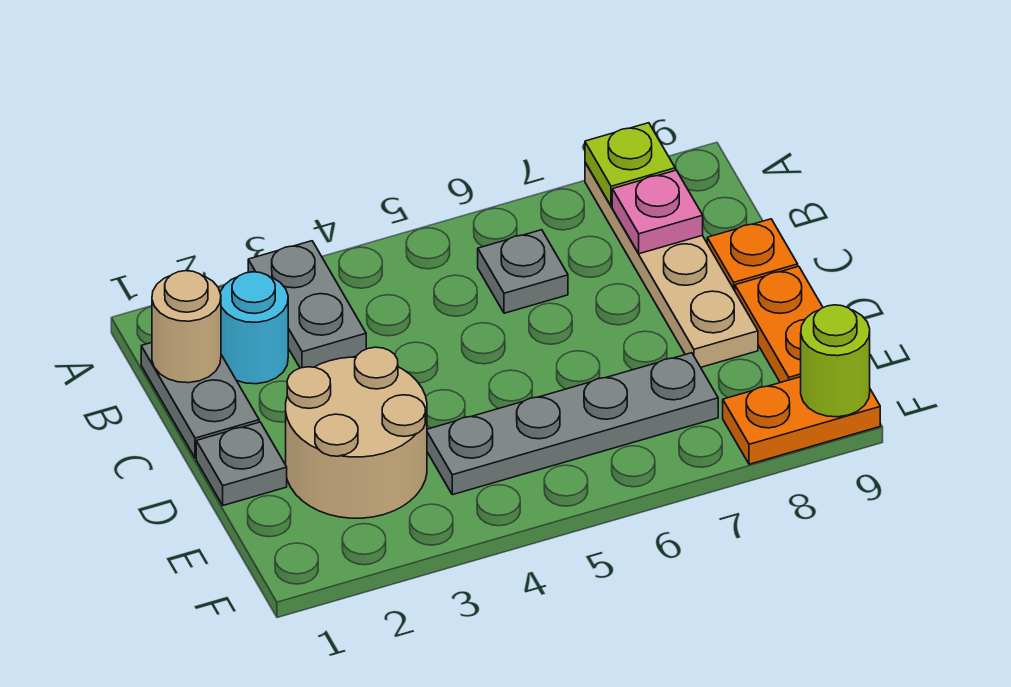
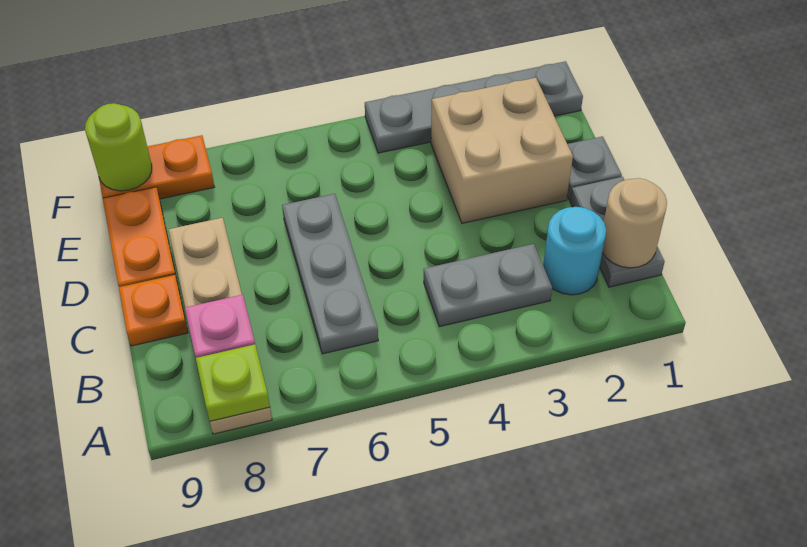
grey 1x2 plate [248,241,366,368] -> grey 1x2 plate turned to [424,244,552,327]
grey 1x1 plate [478,230,568,313] -> grey 1x3 plate [282,194,378,354]
tan 2x2 round brick [286,347,427,518] -> tan 2x2 brick [431,78,573,223]
grey 1x4 plate [427,353,718,495] -> grey 1x4 plate moved to [365,61,583,153]

